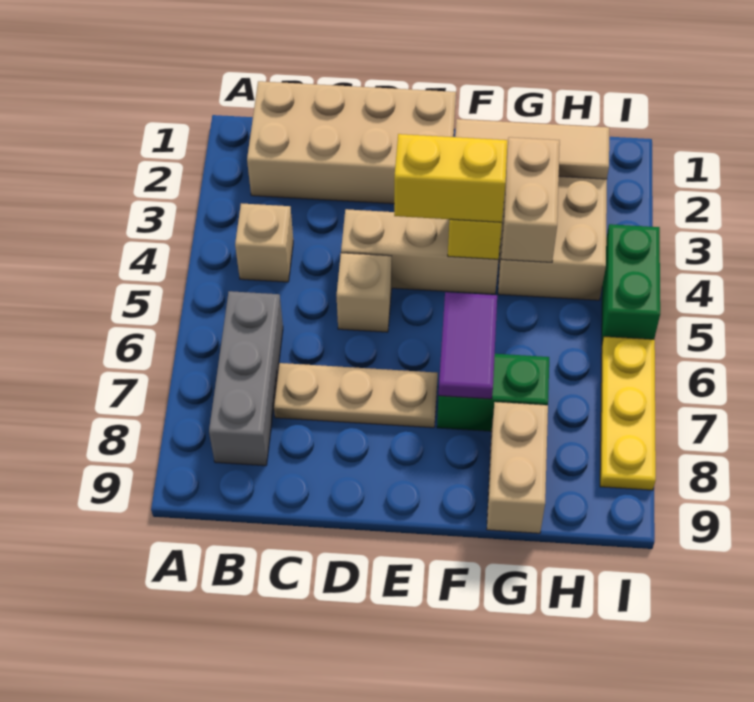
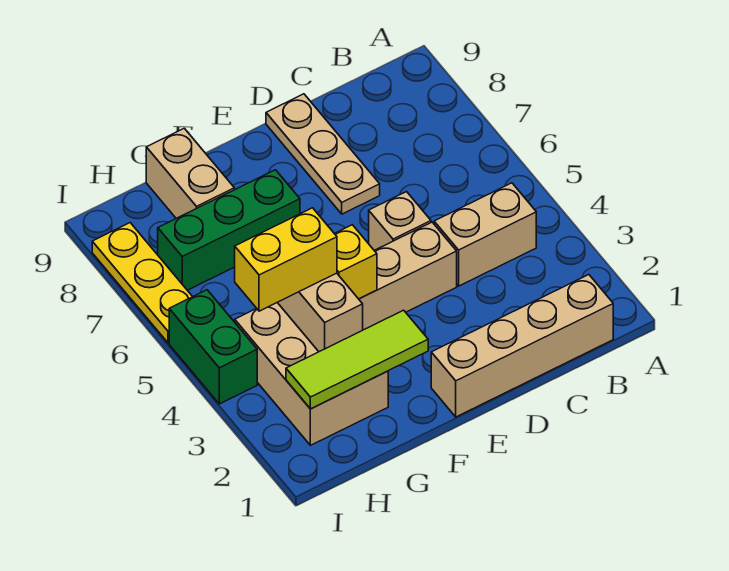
tan 2x4 brick [247,81,456,204] -> tan 1x4 brick [431,275,613,417]
tan 1x1 brick [235,203,293,282] -> tan 1x2 brick [434,183,536,286]
grey 1x3 brick [209,291,283,466] -> none
tan 1x3 plate [274,363,438,428] -> tan 1x3 plate turned to [266,94,380,214]
yellow 1x2 brick [394,134,508,222] -> yellow 1x2 brick moved to [235,208,337,311]
tan 1x3 tile [455,119,609,179] -> lime 1x3 tile [286,310,428,409]
purple 1x2 tile [439,292,497,399] -> none
green 1x2 brick [437,354,549,431] -> green 1x3 brick [158,170,300,290]

